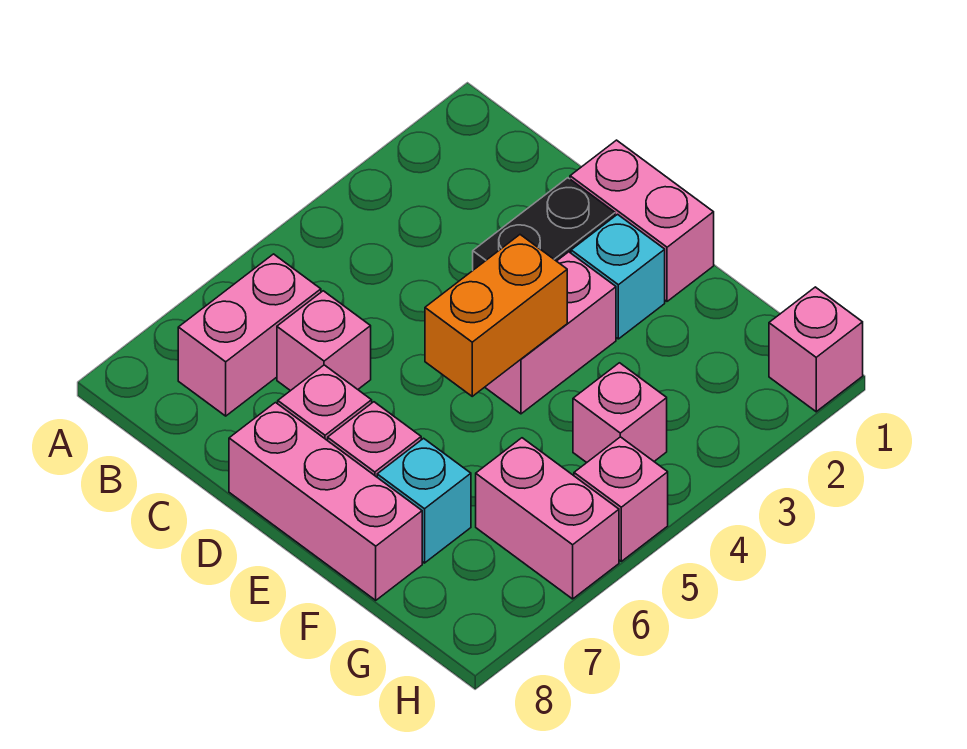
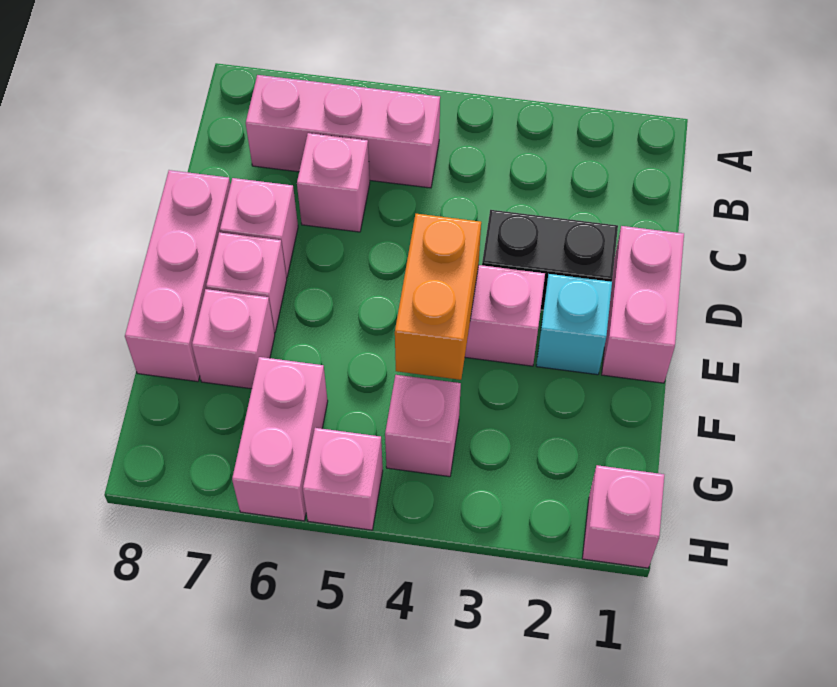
pink 1x2 brick [178,254,321,416] -> pink 1x3 brick [246,75,440,188]
orange 1x2 brick [425,235,567,396] -> orange 1x2 brick turned to [395,214,481,380]
cyan 1x1 brick [377,438,471,563] -> pink 1x1 brick [192,289,275,389]

